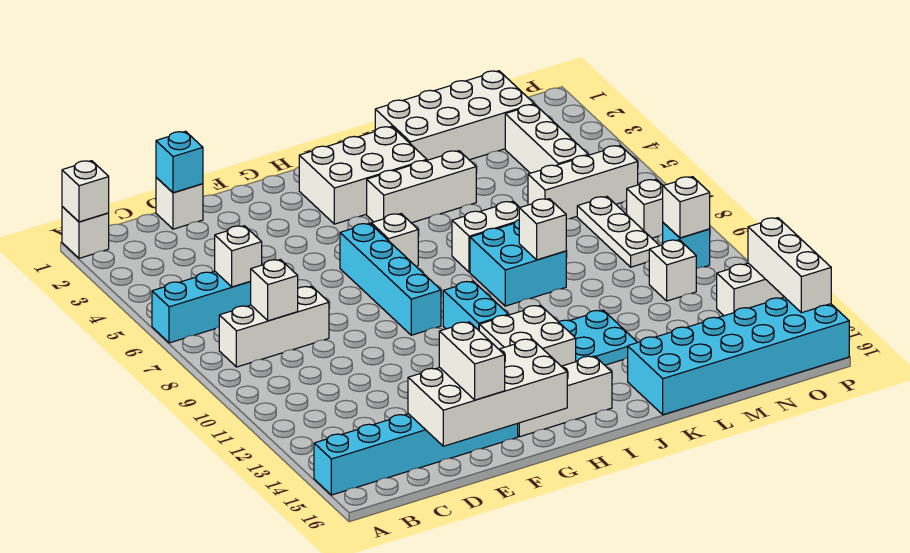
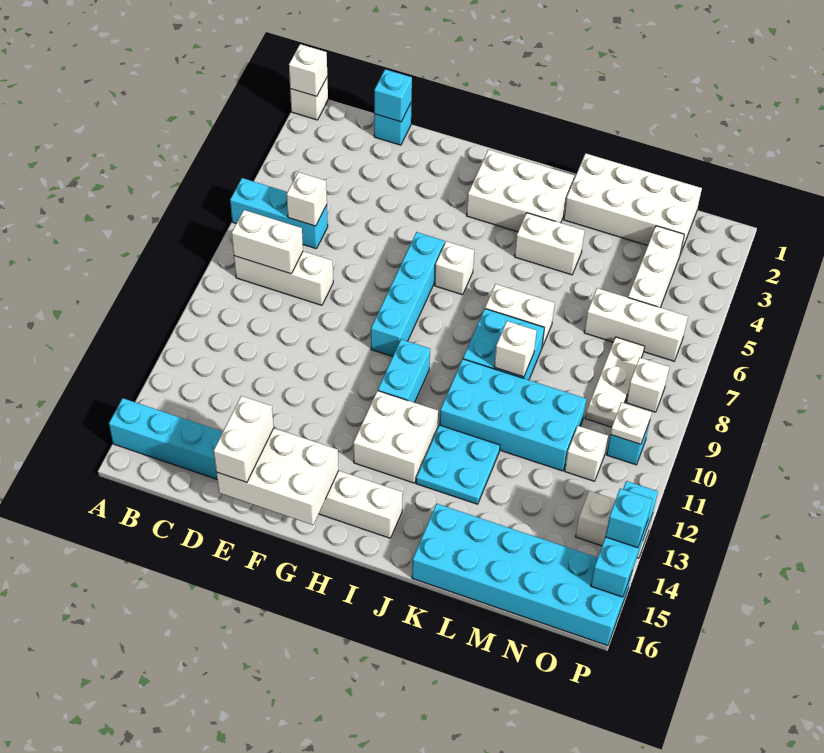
white 1x1 brick [250,259,298,321] -> white 1x2 brick [232,210,303,274]
white 1x1 brick [156,177,203,229] -> cyan 1x1 brick [374,102,412,145]
white 2x4 brick [408,339,567,446] -> white 2x3 brick [216,428,339,525]
white 1x3 brick [367,151,476,223] -> white 1x2 brick [515,213,585,275]
none -> cyan 2x4 brick [440,359,586,471]
white 1x1 brick [663,177,710,238] -> white 1x1 plate [610,402,652,444]
white 1x3 brick [748,218,831,313] -> cyan 1x3 brick [591,481,658,597]
none -> cyan 1x1 brick [605,488,653,548]

